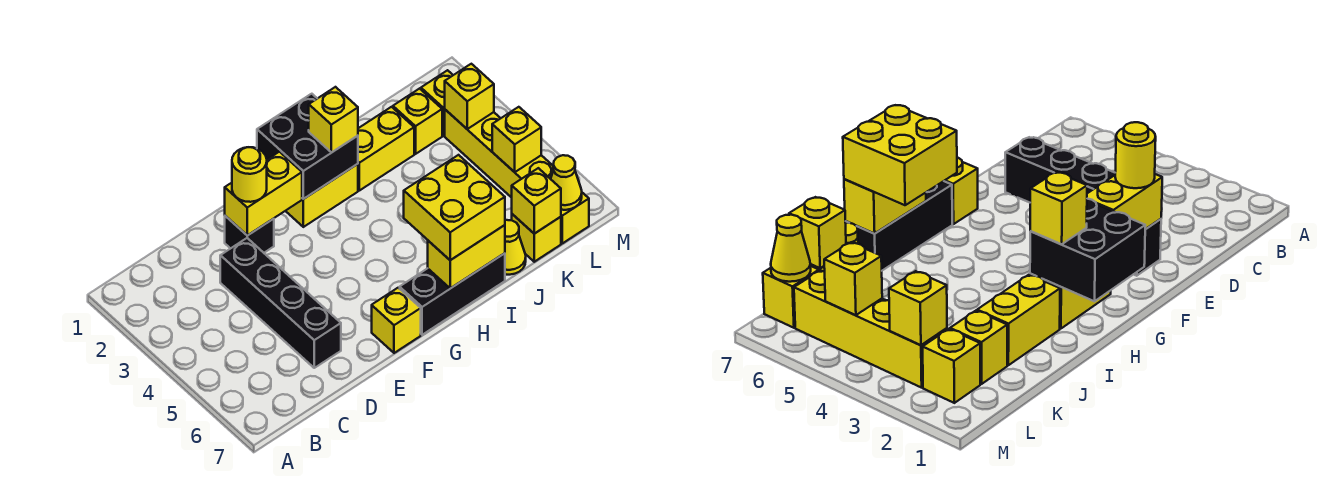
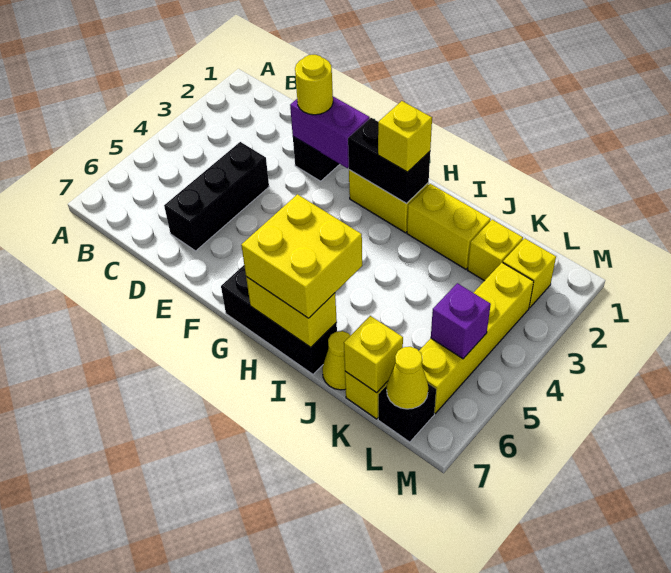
black 1x4 brick [220,238,341,368] -> black 1x3 brick [164,142,269,251]
yellow 1x2 brick [225,152,302,235] -> purple 1x2 brick [290,97,370,168]
yellow 1x1 brick [372,288,421,353] -> none
black 2x2 brick [257,94,358,199] -> black 1x2 brick [348,118,430,204]
yellow 1x1 brick [445,64,494,129] -> none
yellow 1x1 brick [492,107,541,172] -> purple 1x1 brick [431,283,491,359]
yellow 1x1 brick [561,193,589,243] -> black 1x1 brick [378,384,436,442]

